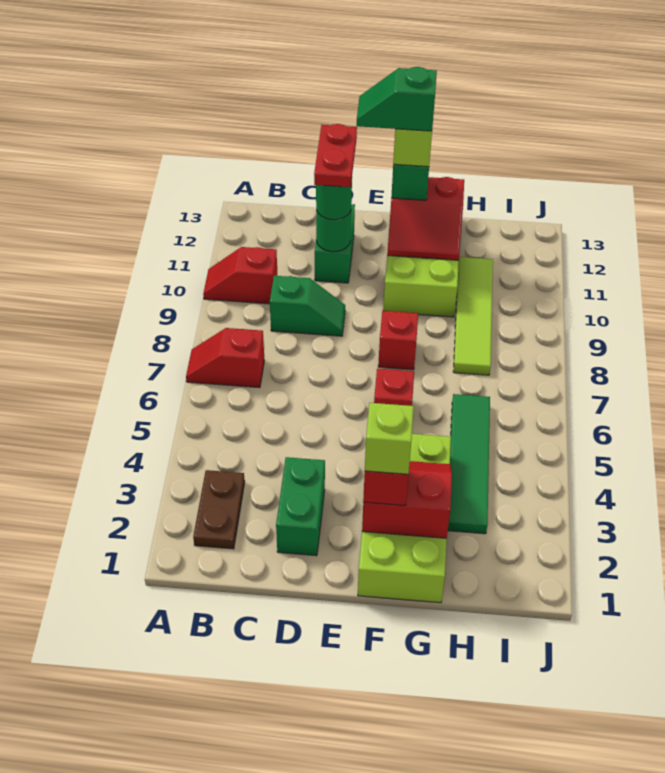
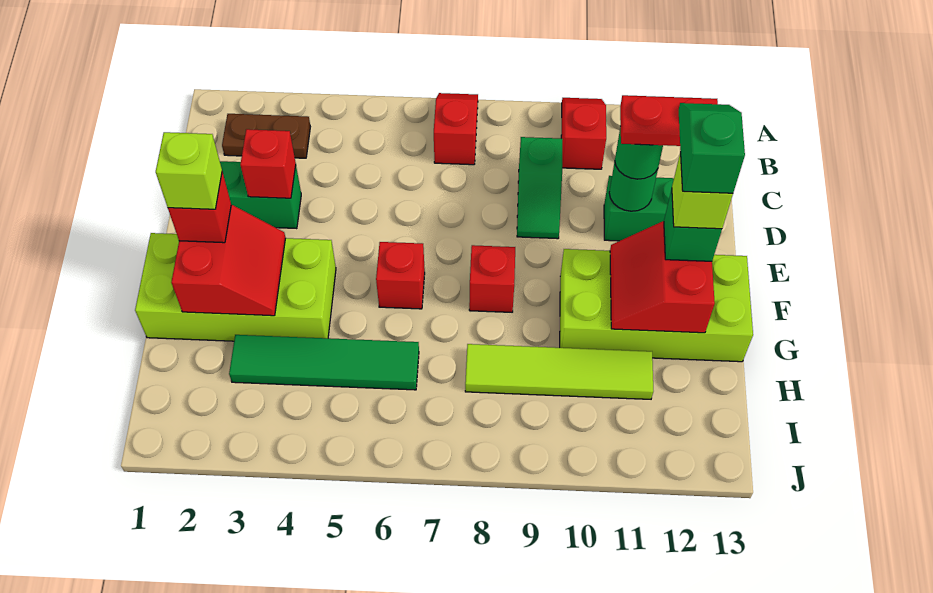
none -> red 1x1 brick [240,129,296,198]

